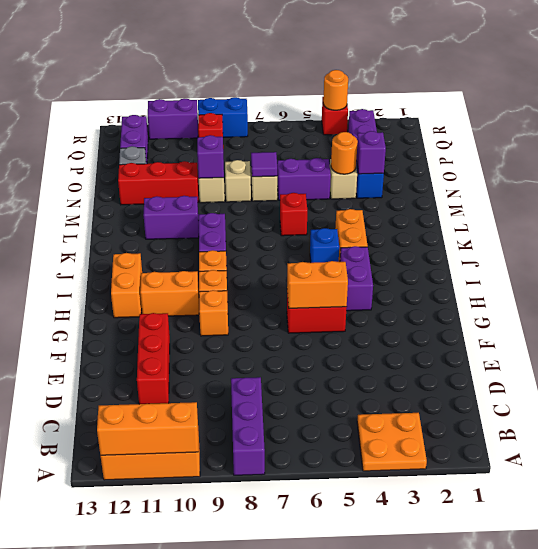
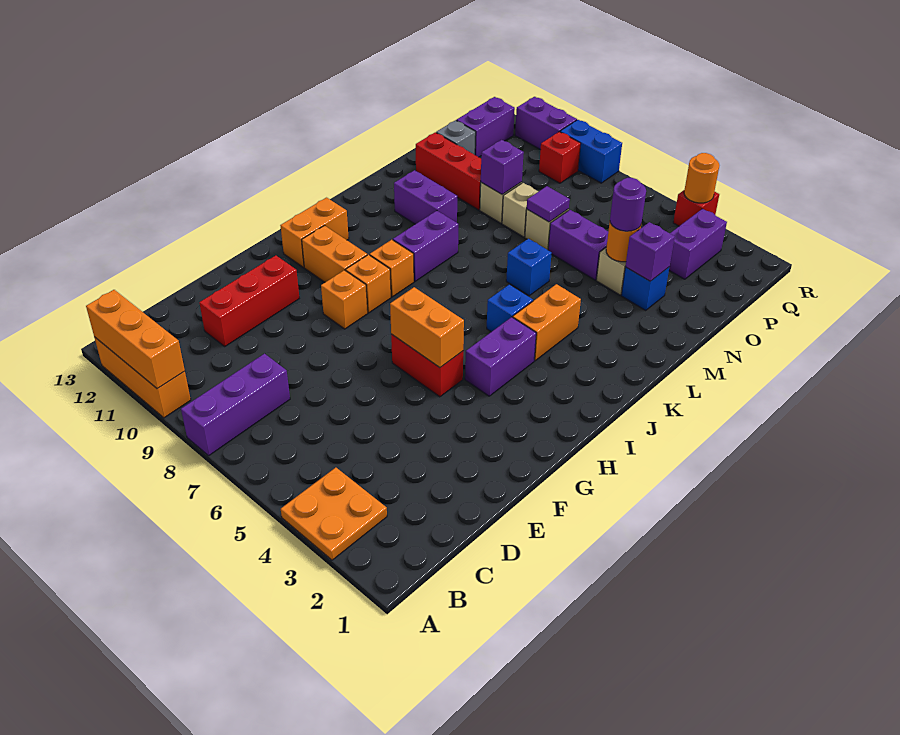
red 1x1 brick [280,193,307,236] -> blue 1x1 brick [506,239,552,296]
none -> purple 1x1 round brick [610,178,646,231]

